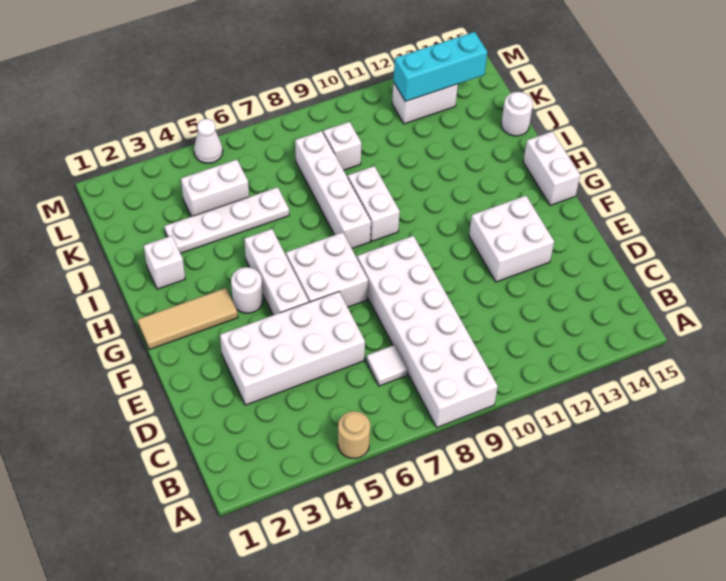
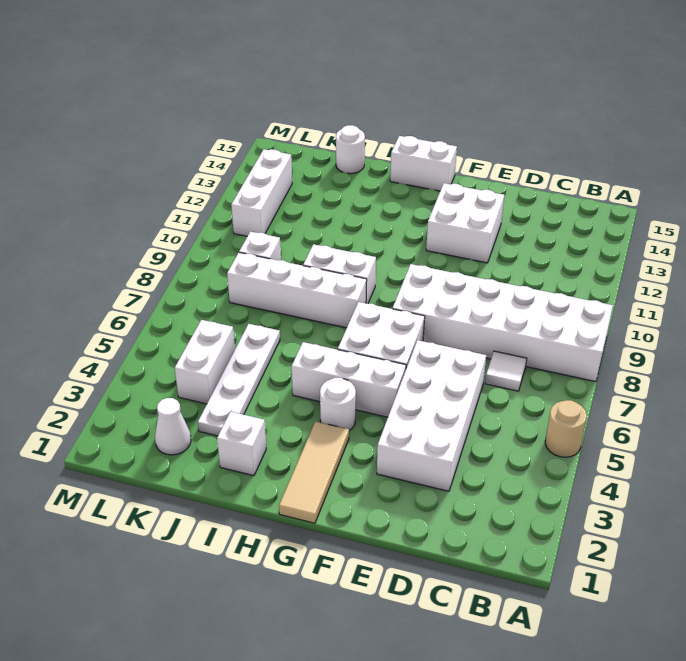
white 1x2 brick [392,82,458,124] -> white 1x3 brick [231,149,292,236]
cyan 1x3 brick [393,32,487,101] -> none
white 1x1 cone [194,119,223,163] -> white 1x1 cone moved to [155,398,191,455]

